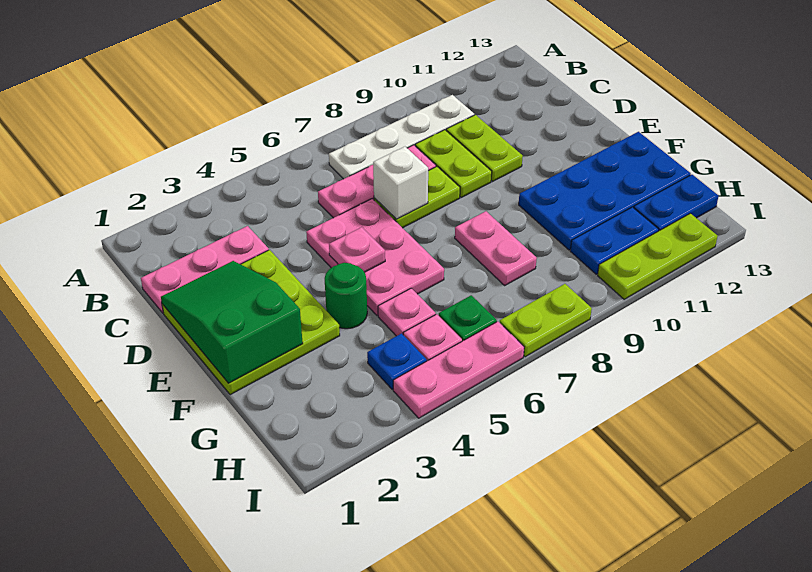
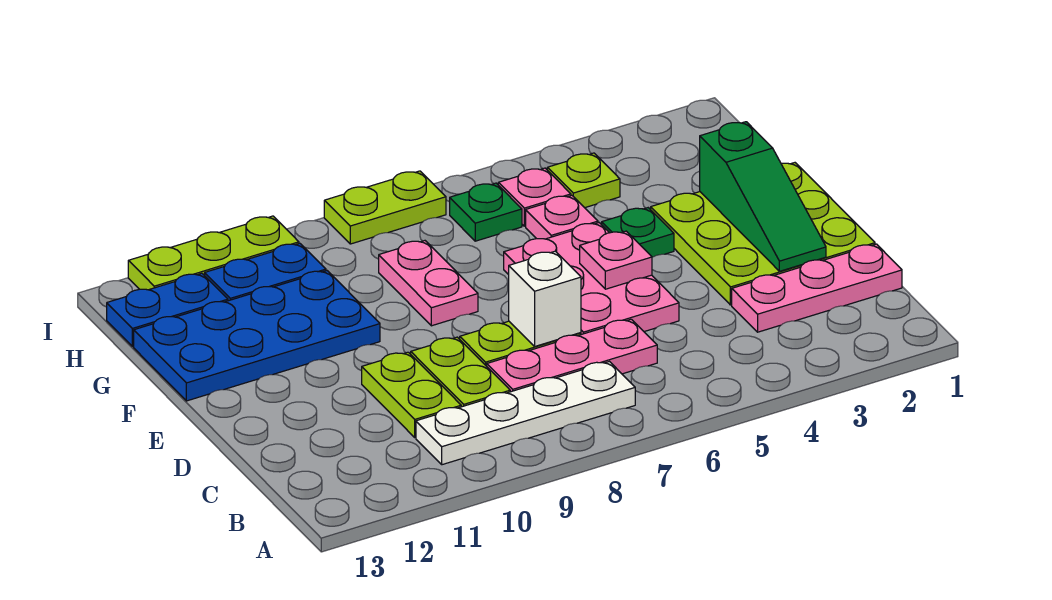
green 2x3 slope [161,261,303,383] -> green 1x3 slope [700,122,826,271]
green 1x1 round brick [325,263,367,329] -> green 1x1 plate [602,208,674,257]
blue 1x1 plate [367,333,427,390] -> lime 1x1 plate [547,153,620,208]
pink 1x3 plate [393,322,524,418] -> none

